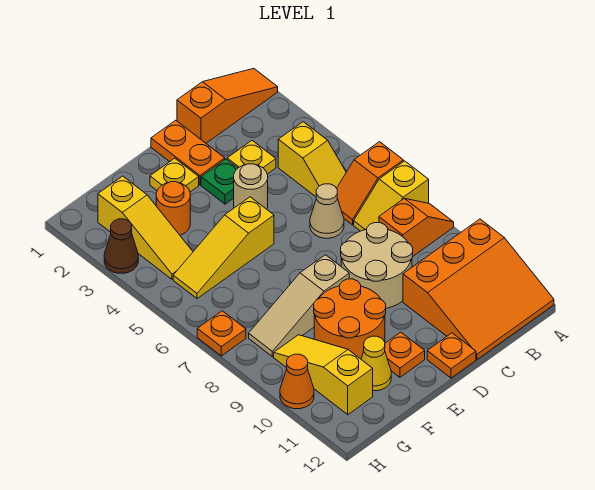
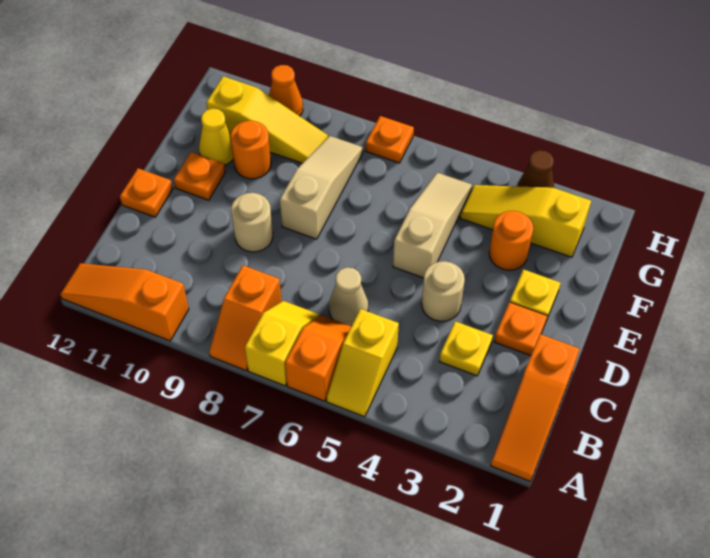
orange 3x3 slope [403,219,554,359] -> orange 1x3 slope [60,263,189,341]
yellow 1x2 slope [278,122,346,197] -> yellow 1x2 slope turned to [327,309,399,417]
tan 2x2 round brick [341,223,413,308] -> tan 1x1 round brick [231,193,273,252]
orange 1x2 plate [151,120,225,185] -> orange 1x1 plate [494,302,547,356]
green 1x1 plate [201,159,238,204] -> none
yellow 1x3 slope [173,197,274,299] -> tan 1x3 slope [393,173,472,278]
orange 2x2 round brick [314,279,386,359] -> orange 1x1 round brick [231,121,271,179]

